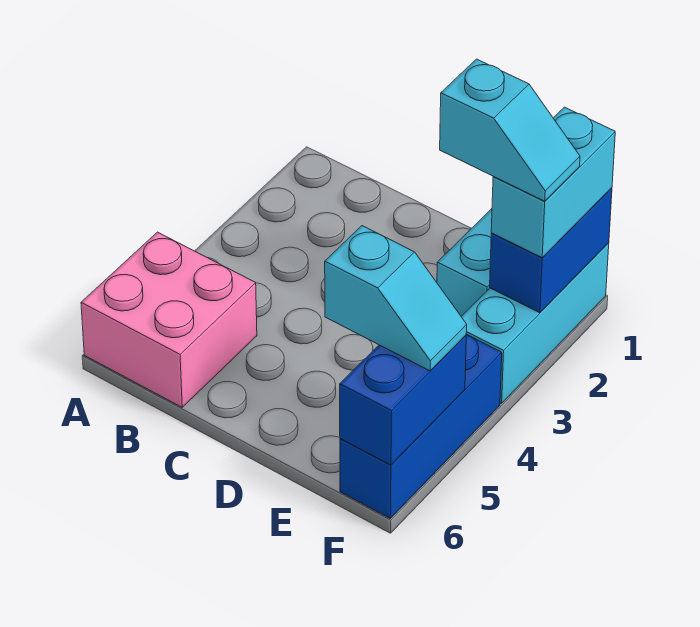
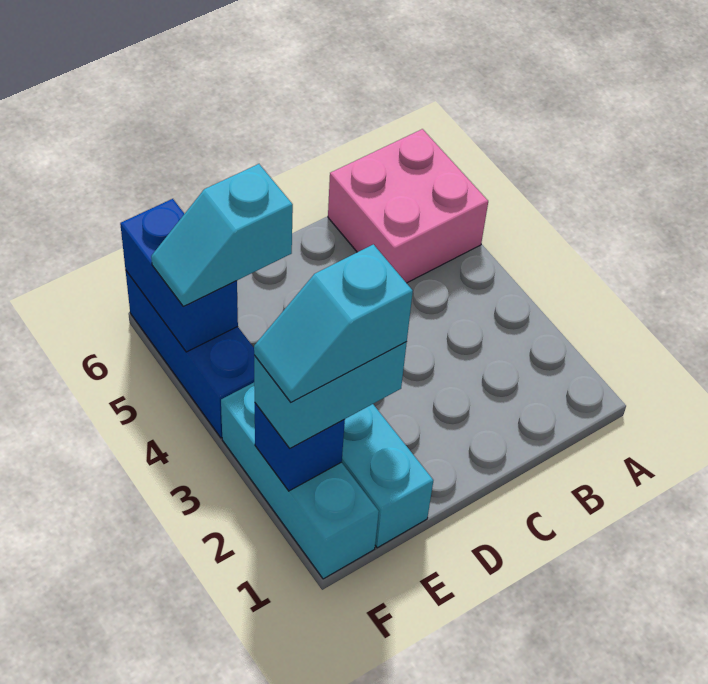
blue 1x2 brick [490,188,612,313] -> blue 1x1 brick [255,403,345,491]
cyan 1x2 brick [491,107,615,257] -> cyan 1x2 brick turned to [254,342,407,448]

